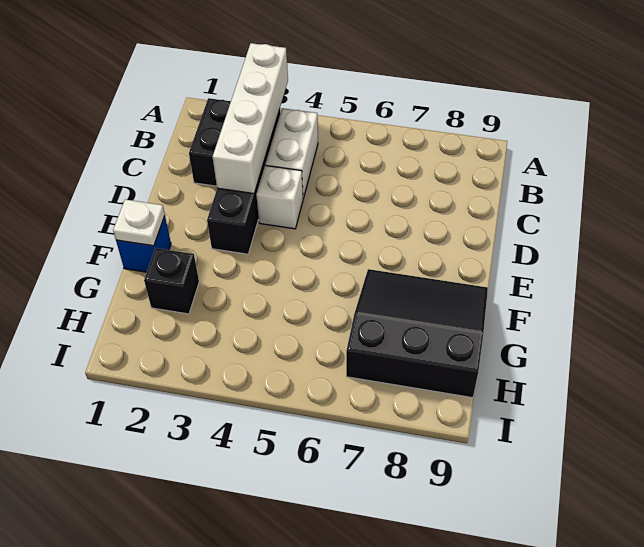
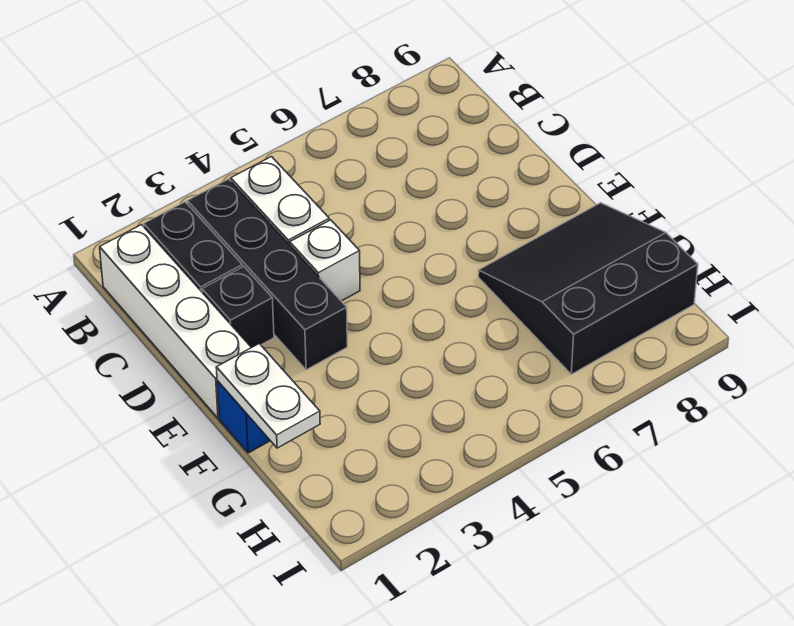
white 1x4 brick [213,43,288,194] -> white 1x4 brick moved to [100,225,251,418]
white 1x1 plate [113,200,165,246] -> white 1x2 plate [216,344,320,448]
black 1x1 brick [144,248,199,314] -> black 1x1 brick moved to [202,266,274,348]

